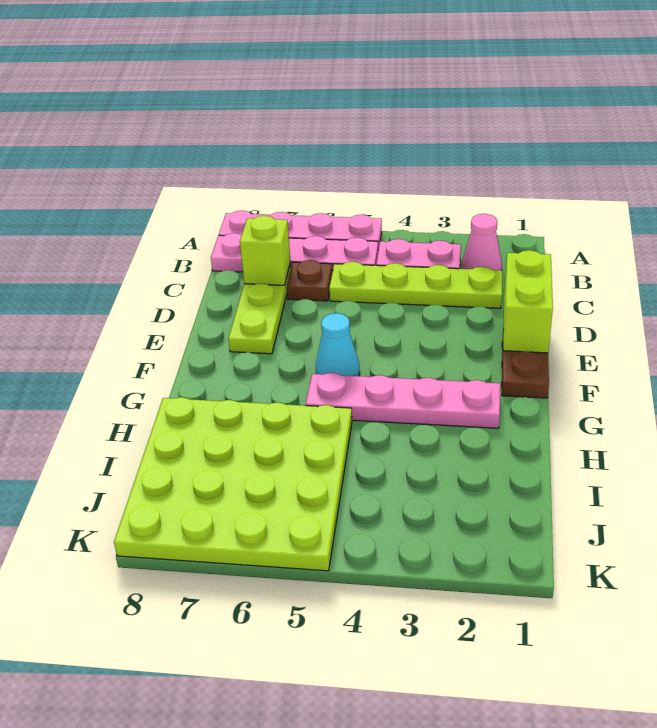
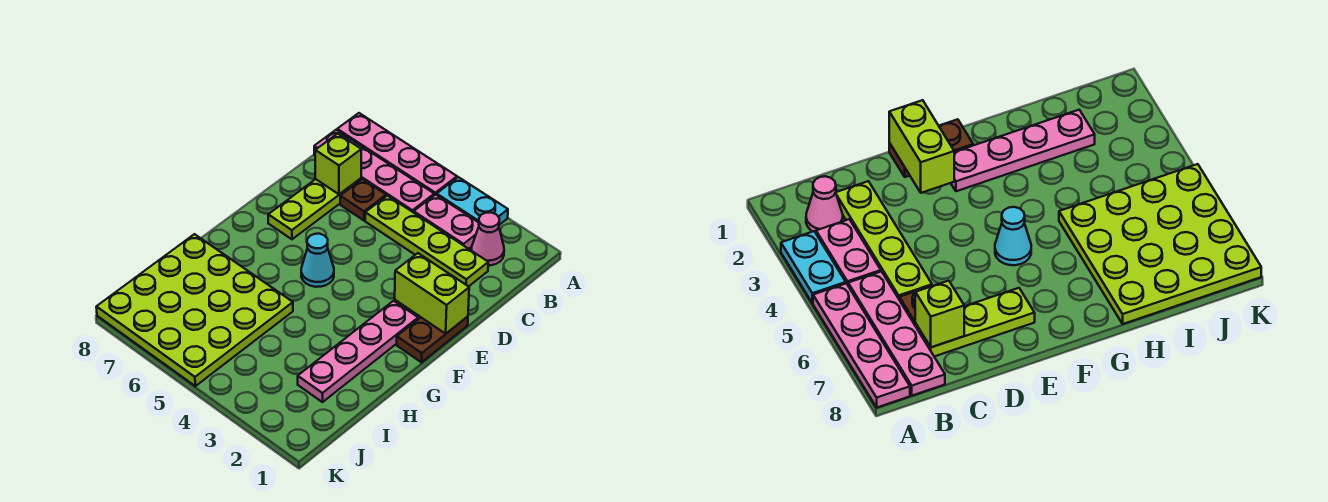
none -> cyan 1x2 plate [437,177,508,225]
lime 1x2 brick [503,250,553,353] -> lime 1x2 brick turned to [395,253,469,334]
pink 1x4 plate [306,373,500,428] -> pink 1x4 plate turned to [298,301,418,402]

